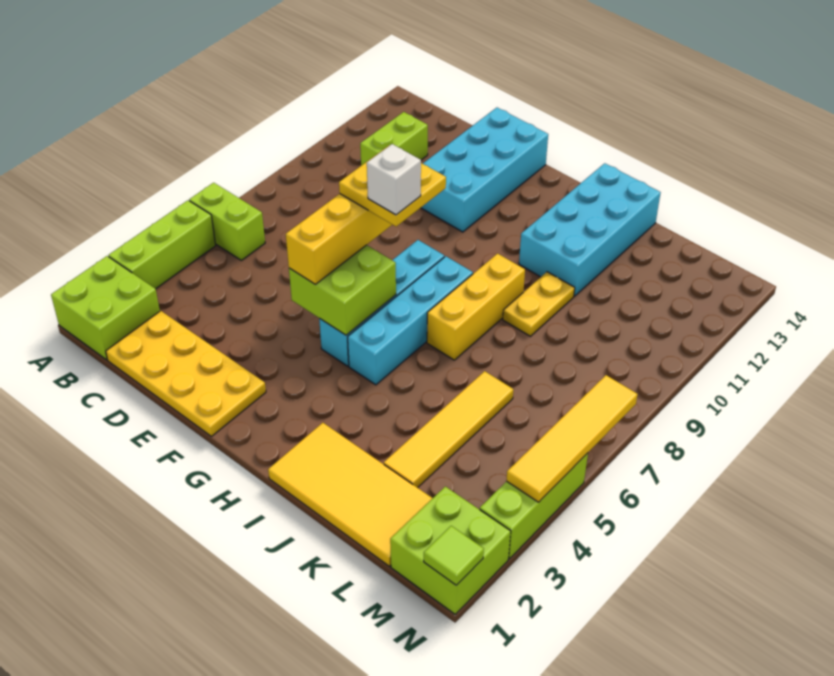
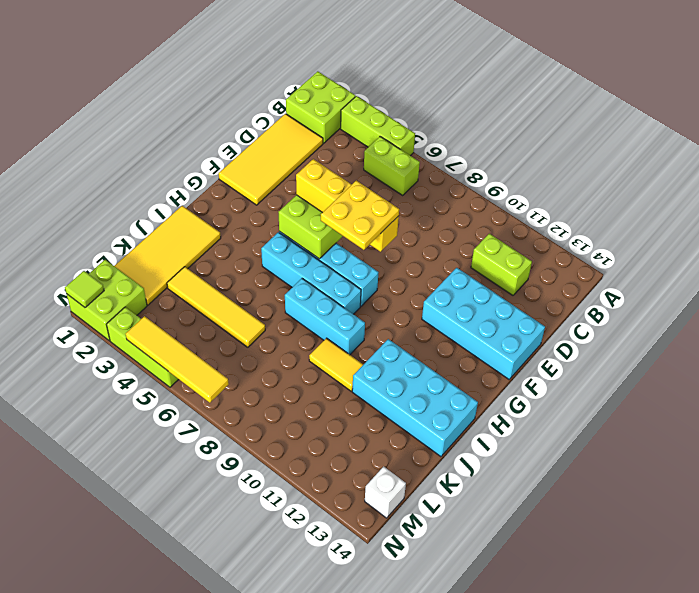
lime 1x2 brick [189,183,265,260] -> lime 1x2 brick turned to [364,137,420,195]
yellow 2x4 plate [106,311,266,436] -> yellow 2x4 tile [218,114,323,205]
white 1x1 brick [367,144,421,215] -> white 1x1 brick moved to [365,466,406,518]
yellow 1x3 brick [427,254,525,360] -> cyan 1x3 brick [285,279,365,355]
yellow 1x2 plate [503,272,575,336] -> yellow 1x2 tile [309,338,363,391]

